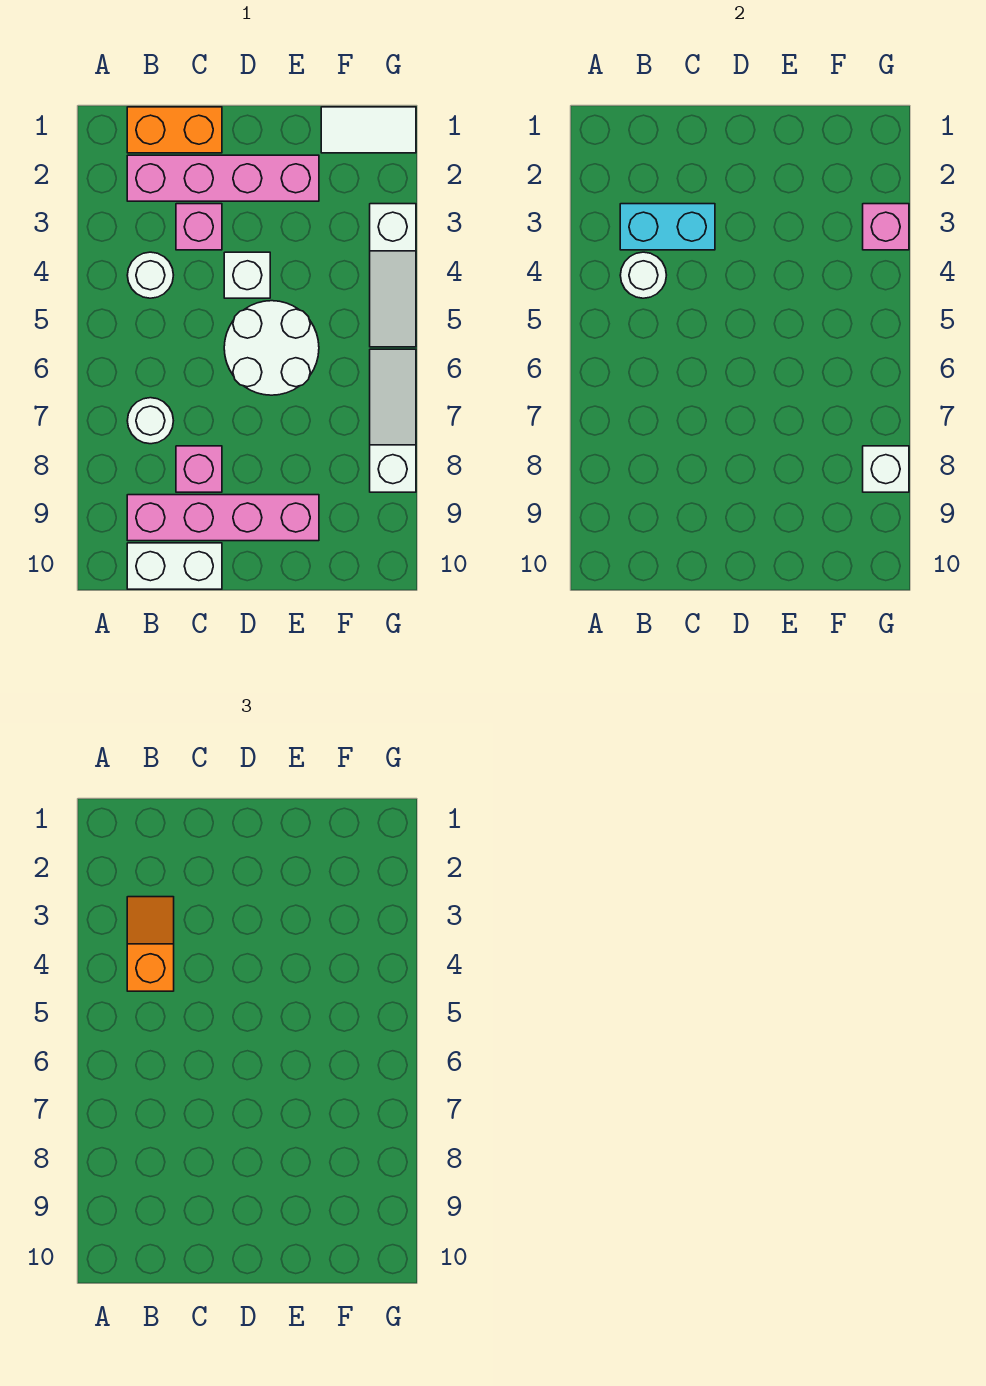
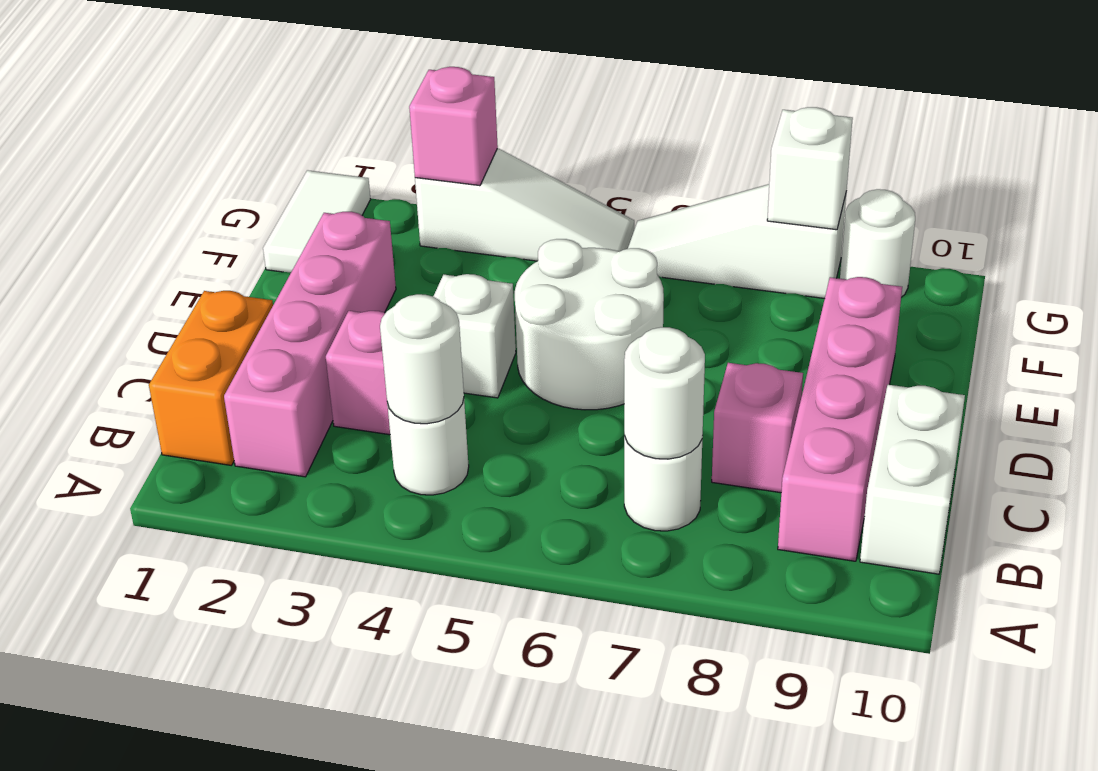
cyan 1x2 brick [620,204,715,250] -> none
orange 1x2 slope [127,897,174,991] -> none
none -> white 1x1 round brick [624,327,705,459]
none -> white 1x1 round brick [840,189,915,297]

